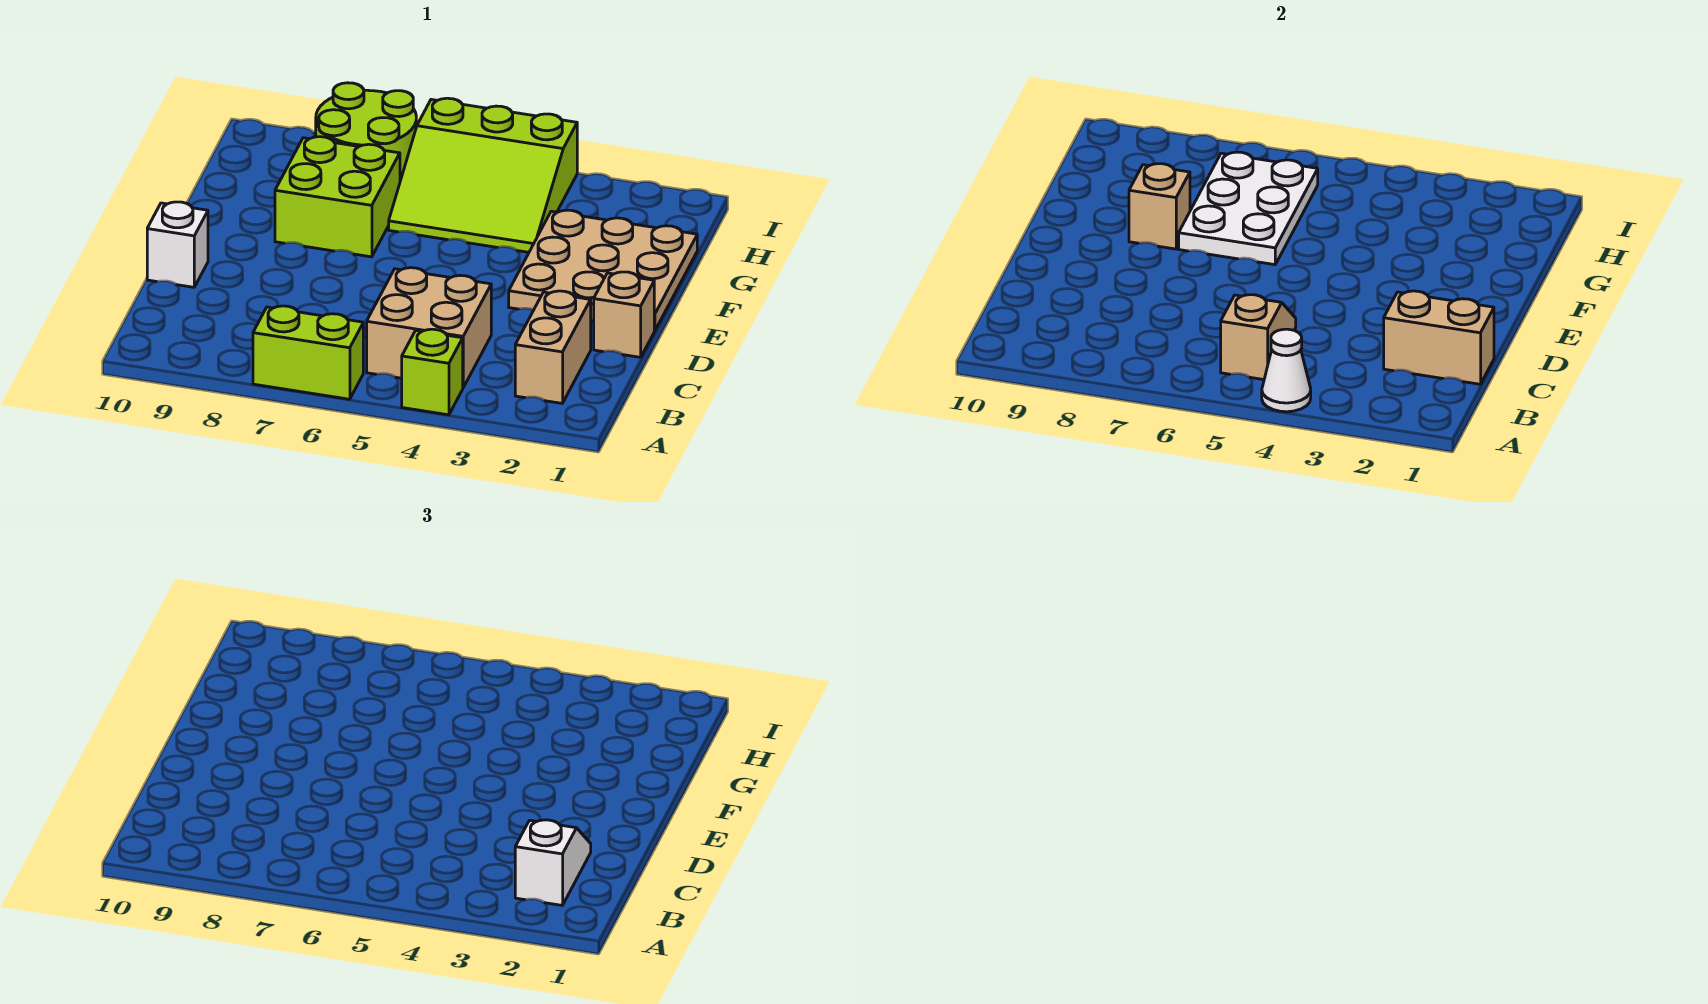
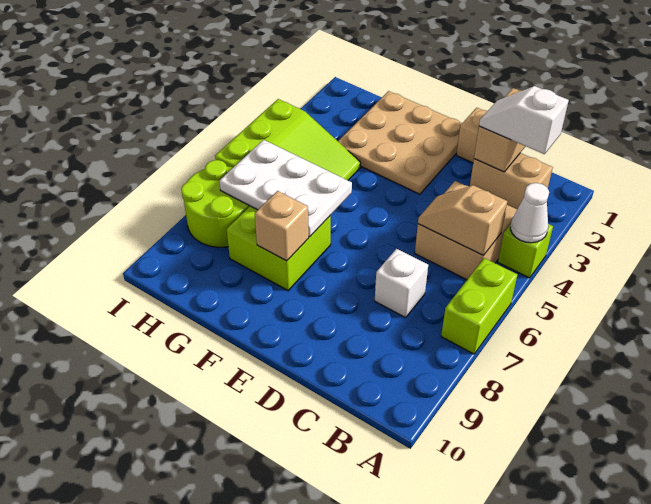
white 1x1 brick [147,202,208,287] -> white 1x1 brick moved to [375,249,428,318]

